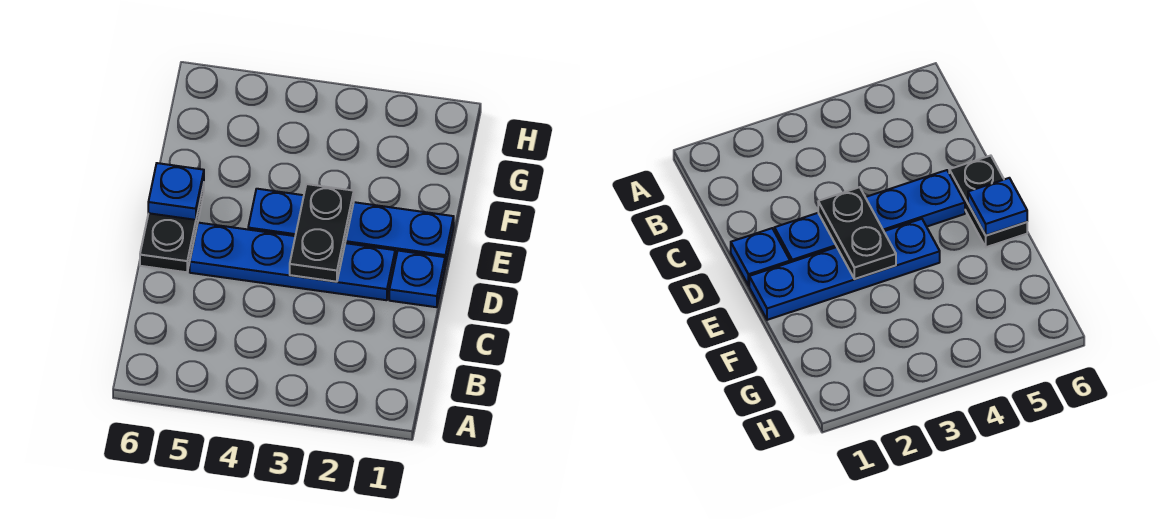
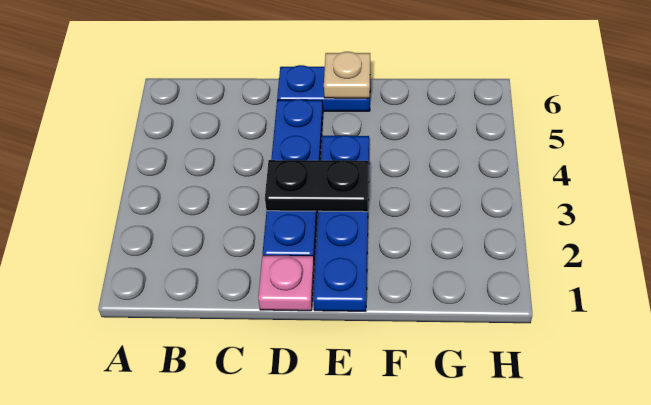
blue 1x1 plate [389,251,445,307] -> pink 1x1 plate [258,256,314,311]
black 1x2 plate [140,183,204,272] -> blue 1x2 plate [277,65,370,111]
blue 1x1 plate [148,163,204,220] -> tan 1x1 plate [324,52,370,98]

